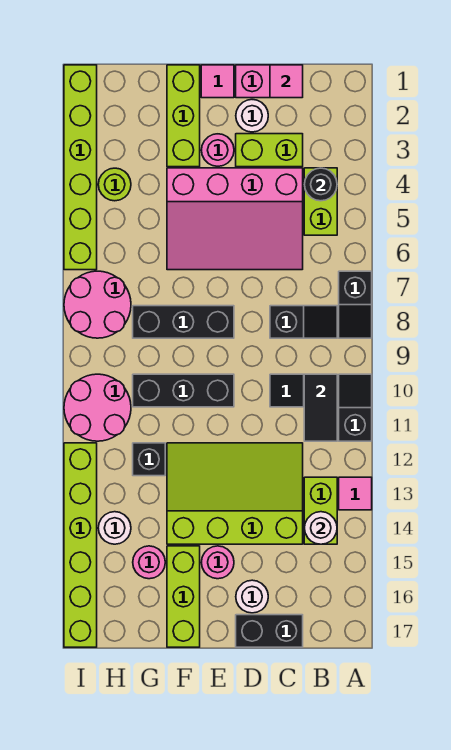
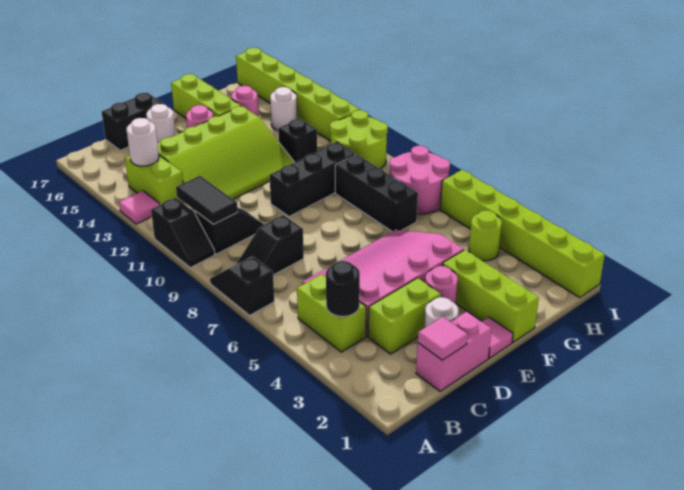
black 1x3 brick [133,306,234,338] -> black 1x3 brick turned to [335,154,418,232]
pink 2x2 round brick [64,374,131,441] -> lime 2x2 round brick [330,110,388,169]

